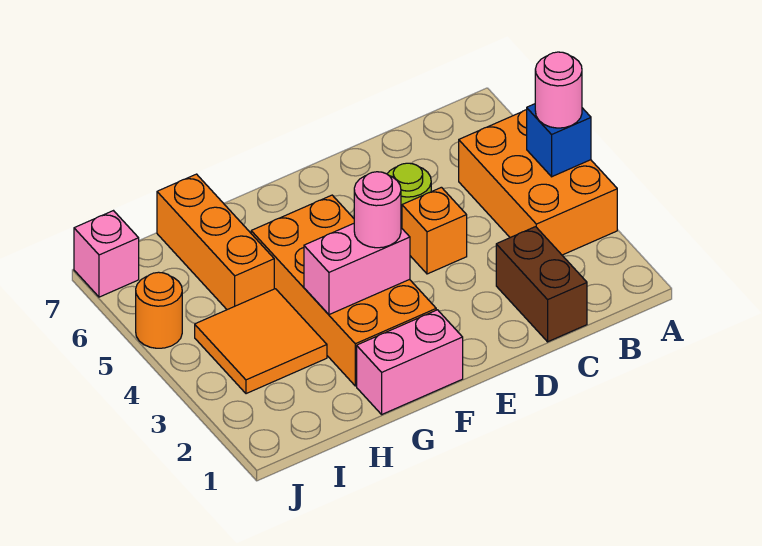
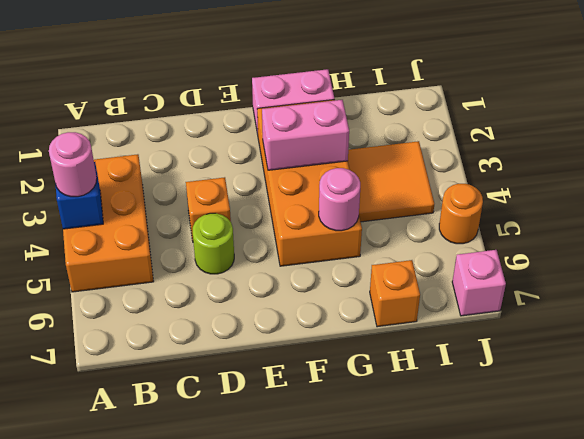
brown 1x2 brick [496,227,587,342] -> none
pink 1x1 round brick [354,172,401,248] -> pink 1x1 round brick moved to [319,168,360,231]
orange 1x3 brick [157,174,274,310] -> orange 1x1 brick [370,260,420,327]

